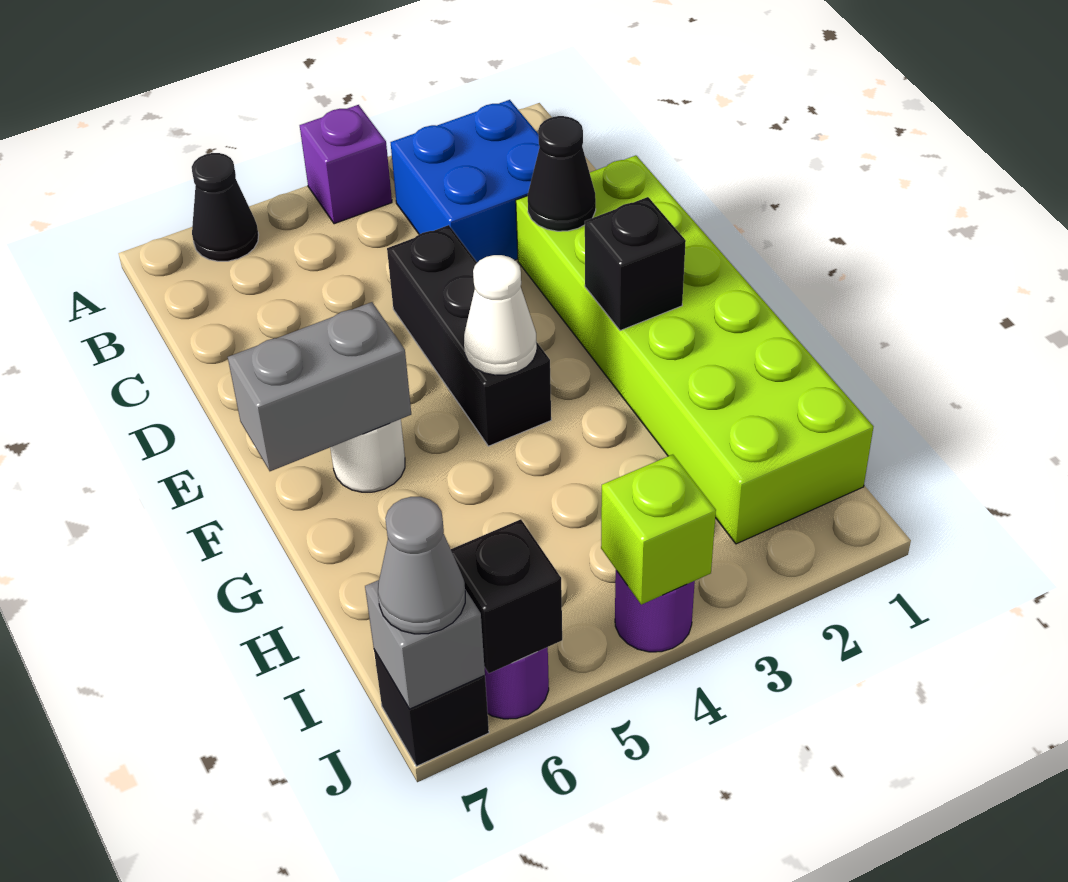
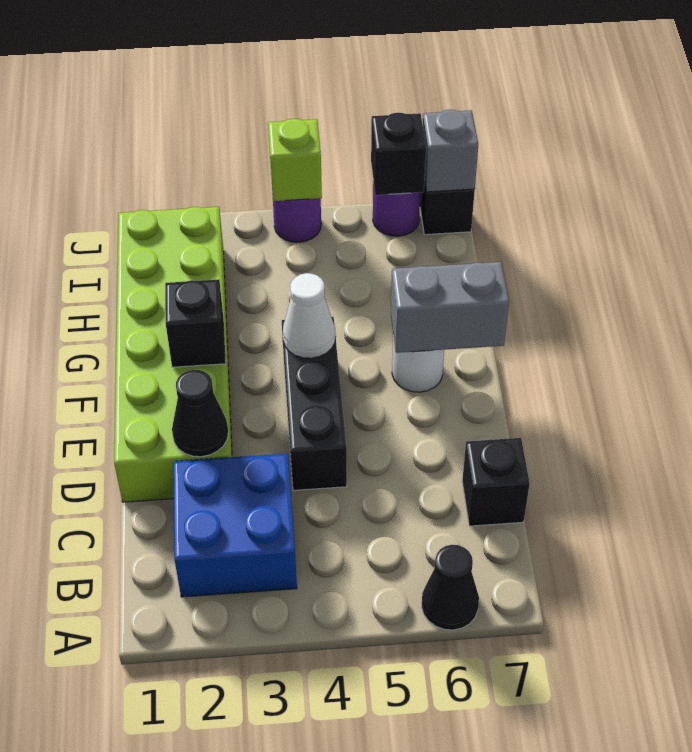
purple 1x1 brick [300,105,392,224] -> none
none -> black 1x1 brick [462,438,530,526]
grey 1x1 cone [378,497,465,634] -> none

